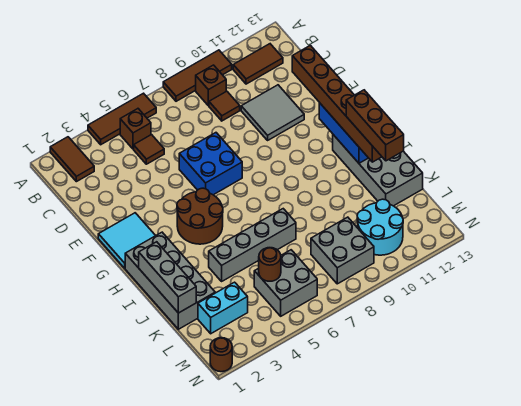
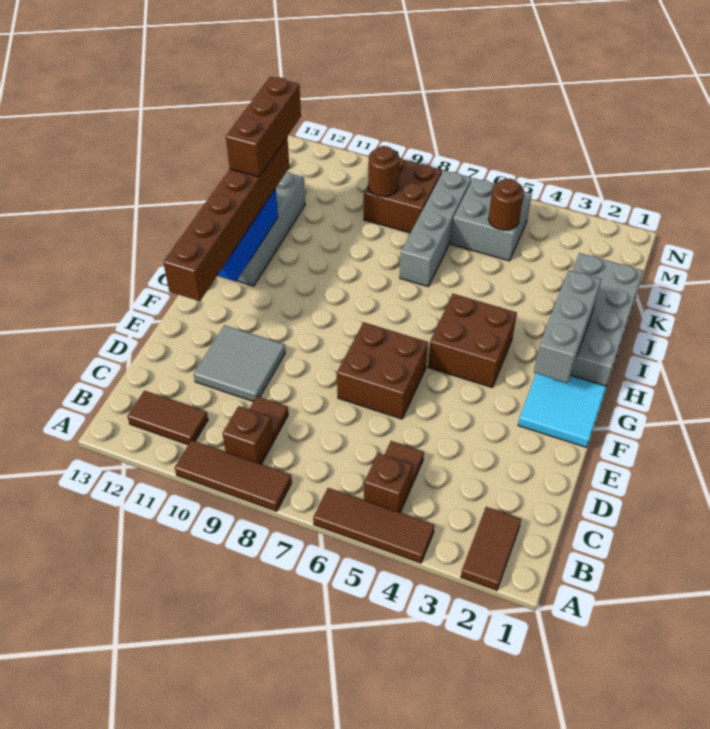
blue 2x2 brick [179,133,242,195] -> brown 2x2 brick [337,322,428,419]
brown 2x2 round brick [177,188,223,244] -> brown 2x2 brick [428,294,517,387]
grey 1x3 brick [139,242,196,313] -> grey 1x3 brick moved to [534,270,601,383]
grey 1x4 brick [209,209,296,281] -> grey 1x4 brick turned to [400,170,472,287]
cyan 1x2 brick [198,282,248,334] -> none
grey 2x2 brick [311,217,374,284] -> brown 2x2 brick [364,158,442,233]
cyan 2x2 round brick [357,199,403,255] -> none
brown 1x1 round brick [210,338,232,372] -> brown 1x1 round brick moved to [368,146,399,197]

